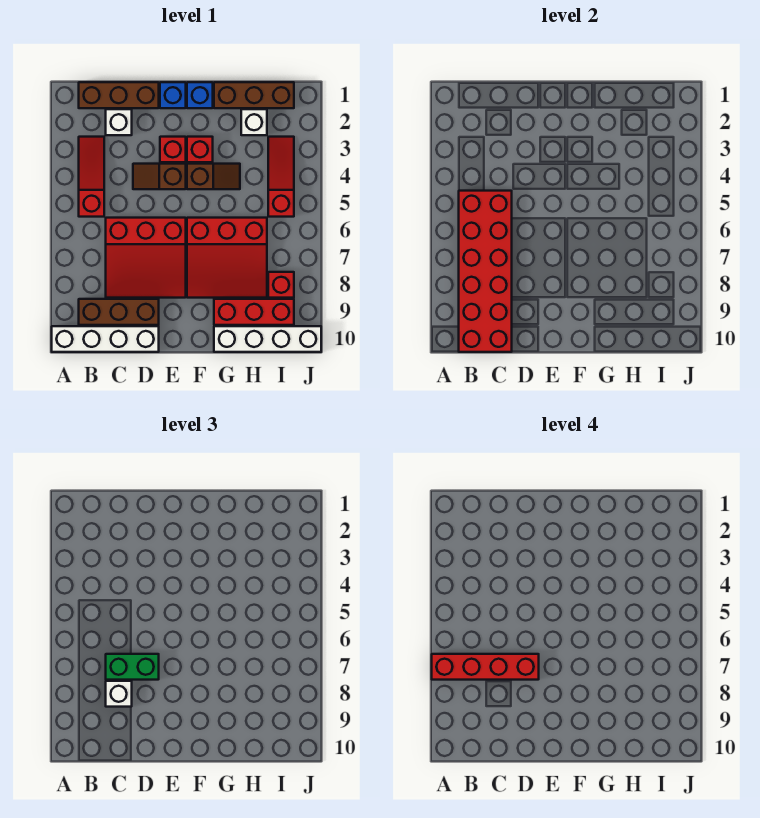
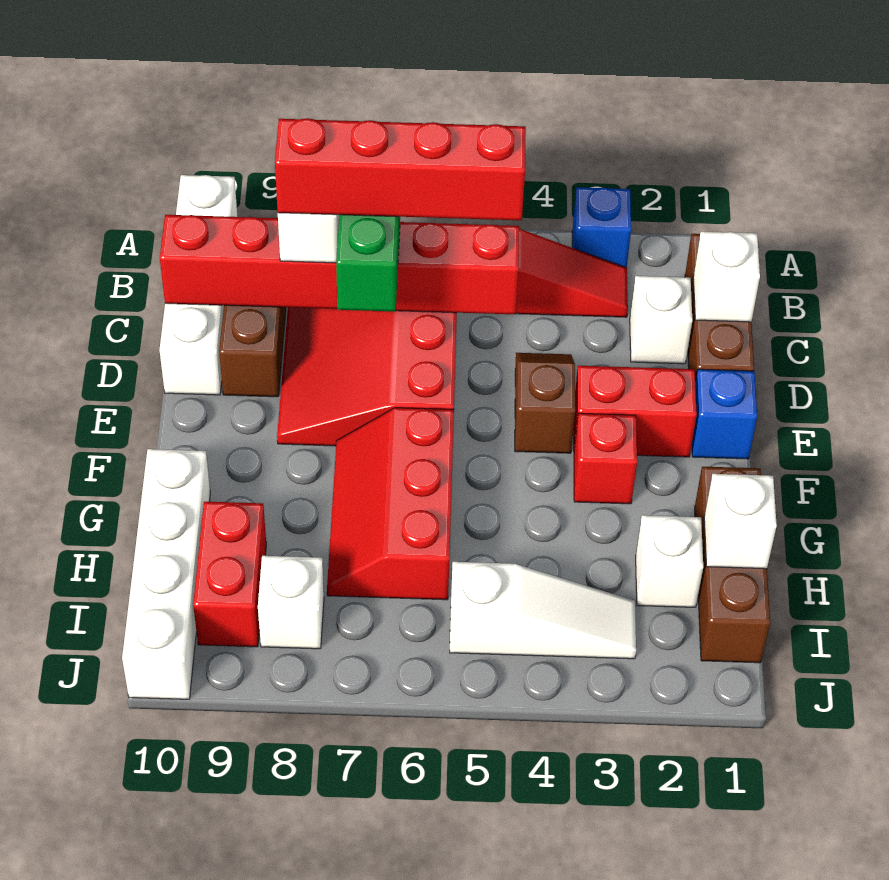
red 1x4 brick [432,654,539,680] -> red 1x4 brick turned to [275,118,526,220]
red 2x6 brick [459,191,512,352] -> red 1x6 brick [160,215,519,314]
none -> white 1x1 brick [693,232,760,322]
red 1x1 brick [160,137,186,162] -> red 1x2 brick [574,366,697,457]
blue 1x1 brick [187,82,213,108] -> blue 1x1 brick moved to [572,187,631,268]
brown 1x2 slope [187,164,240,189] -> none
red 3x3 slope [187,218,267,298] -> red 2x3 slope [327,408,454,600]
red 1x3 brick [214,299,294,325] -> red 1x2 brick [193,502,266,647]
none -> white 1x1 brick [704,474,777,569]
red 1x3 slope [268,137,294,217] -> white 1x3 slope [450,562,636,659]
red 1x1 brick [268,272,294,298] -> white 1x1 brick [258,556,324,649]

